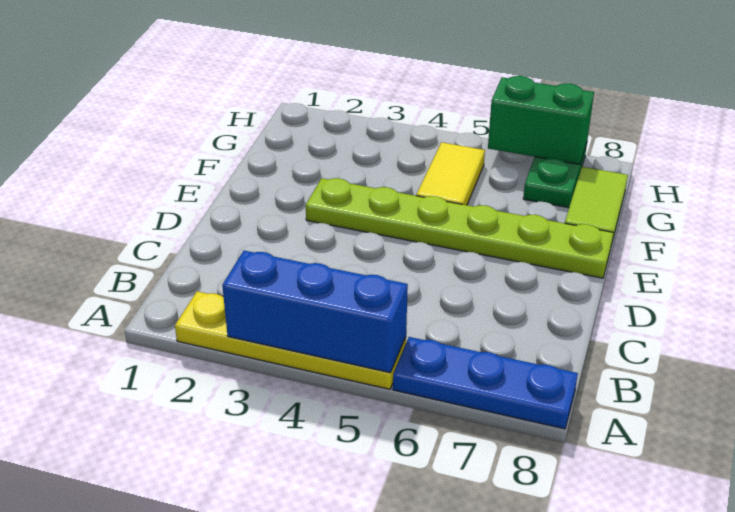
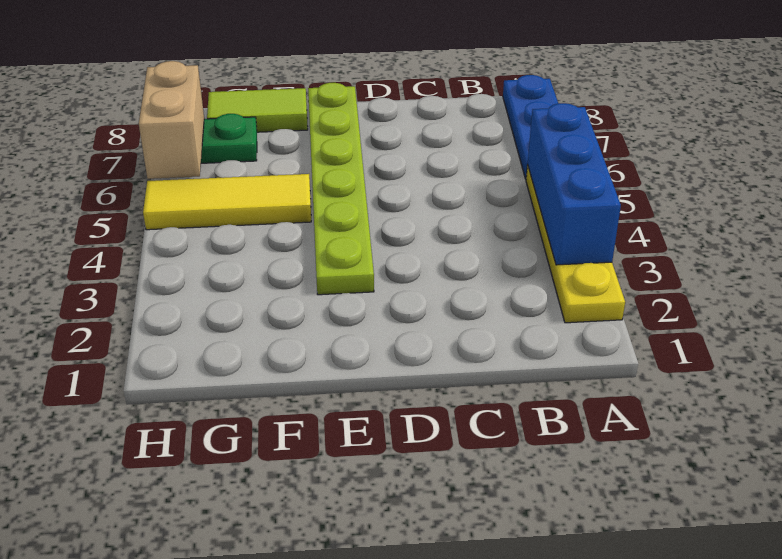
yellow 1x2 tile [416,142,485,205] -> yellow 1x3 tile [143,174,311,230]
green 1x2 brick [488,76,594,165] -> tan 1x2 brick [139,61,204,179]

